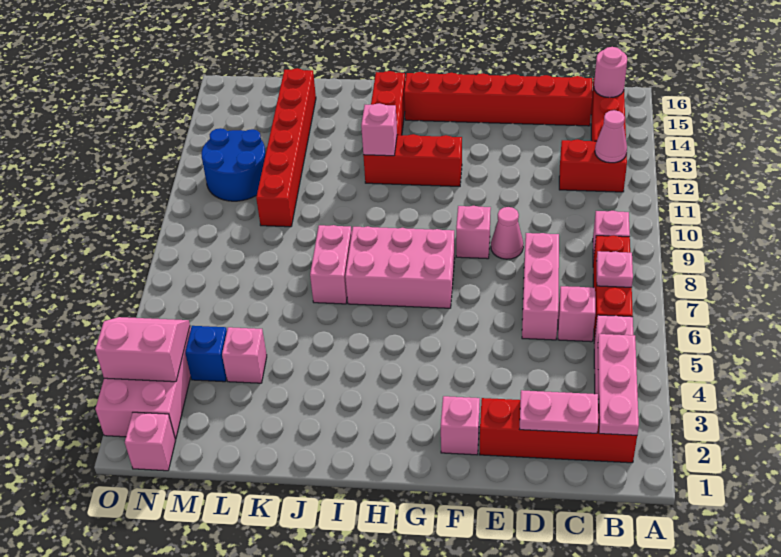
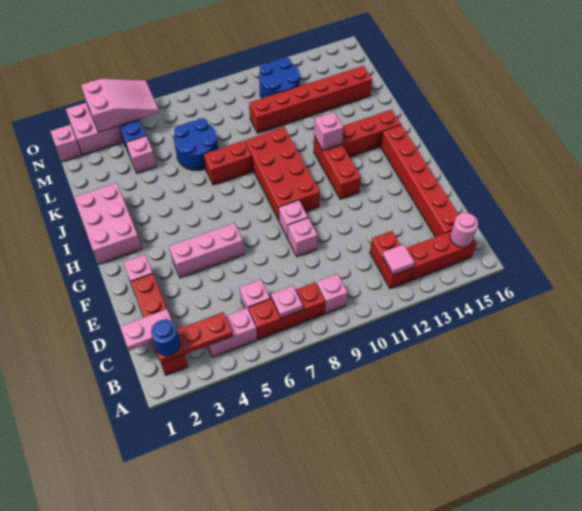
pink 1x3 plate [598,334,639,435] -> red 1x3 plate [153,312,233,363]
none -> blue 1x1 round brick [151,320,180,356]
pink 1x1 cone [595,110,627,163] -> pink 1x1 tile [383,244,415,275]
pink 1x2 plate [520,390,598,433] -> pink 1x2 plate turned to [120,309,172,351]
pink 1x3 brick [522,233,559,340] -> pink 1x3 brick moved to [169,223,244,278]
pink 1x1 cone [491,207,523,259] -> pink 1x1 brick [288,218,317,257]
pink 2x3 brick [345,226,455,308] -> pink 2x3 brick moved to [74,183,142,264]
none -> red 2x4 brick [245,127,320,220]
pink 1x2 brick [310,225,352,304] -> red 1x2 brick [204,141,253,185]
none -> blue 2x2 round brick [174,118,218,170]
pink 2x2 slope [95,317,190,382] -> pink 2x3 slope [81,79,160,132]

